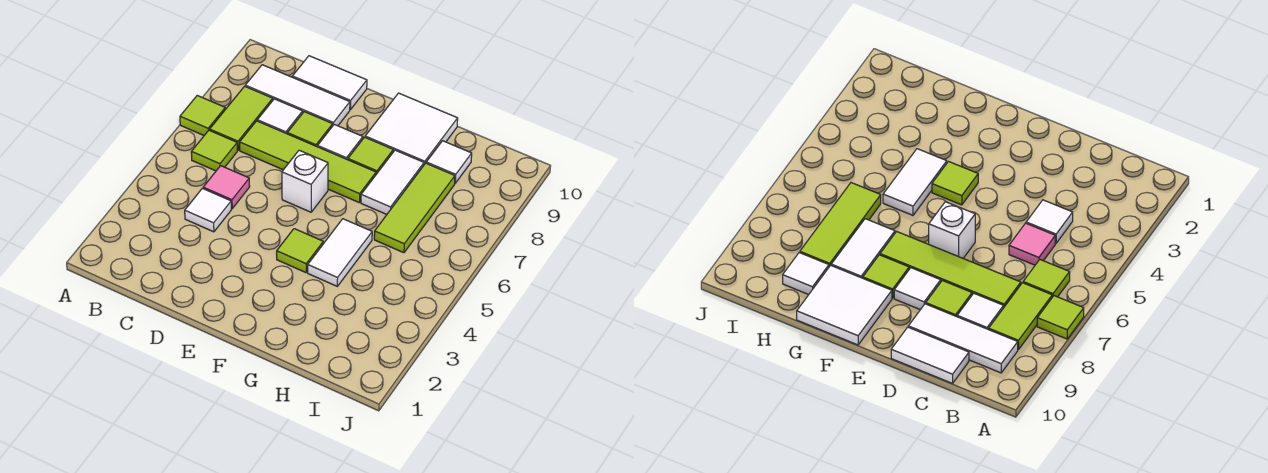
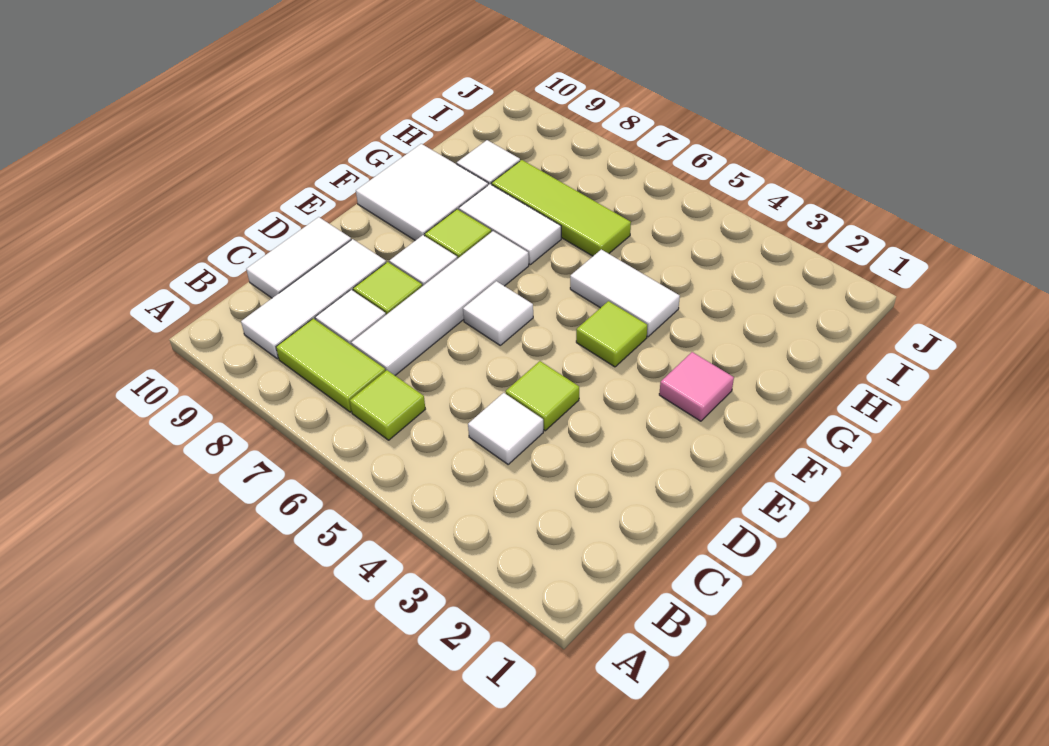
lime 1x1 tile [180,96,225,135] -> lime 1x1 tile moved to [505,361,579,431]
pink 1x1 tile [203,166,250,209] -> pink 1x1 tile moved to [659,352,734,421]
lime 1x4 tile [240,121,376,203] -> white 1x4 tile [351,231,529,375]
white 1x1 brick [282,150,328,212] -> white 1x1 tile [463,281,533,345]

